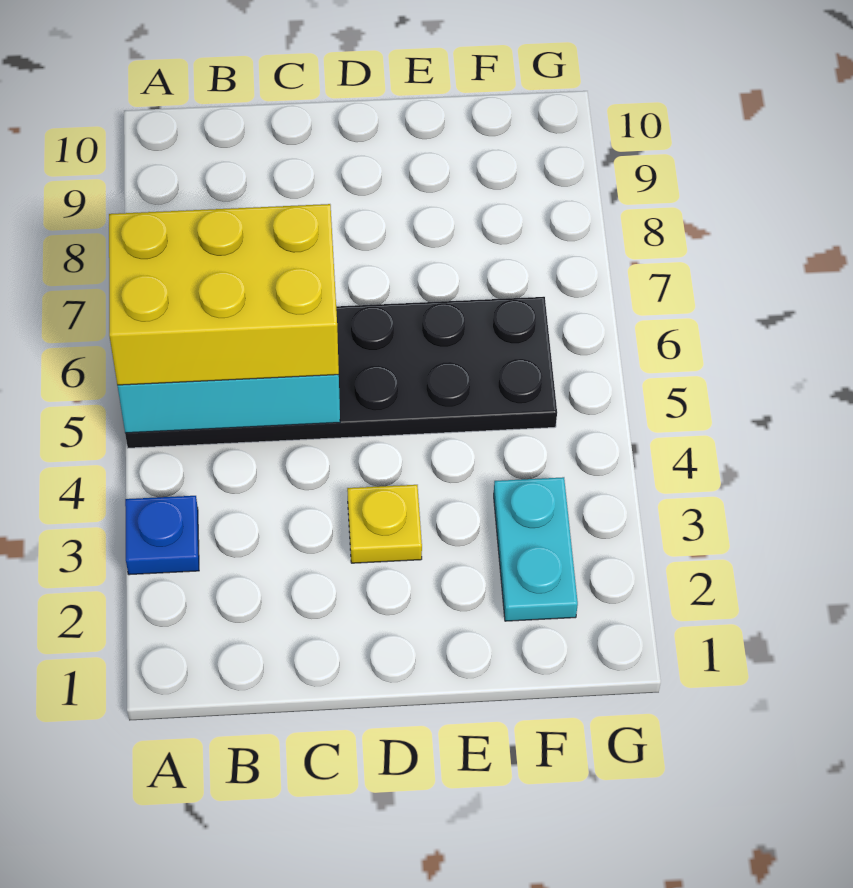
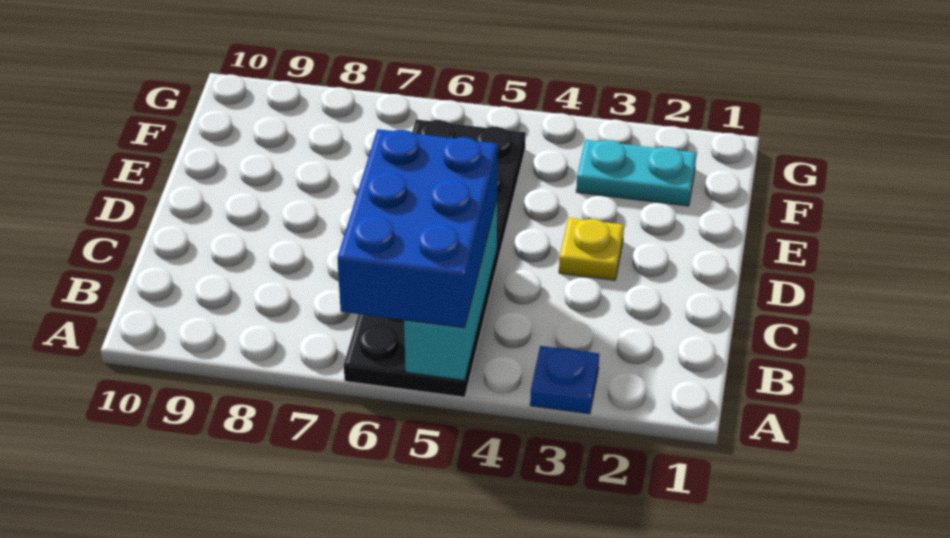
yellow 2x3 brick [109,204,339,385] -> blue 2x3 brick [337,129,498,328]

